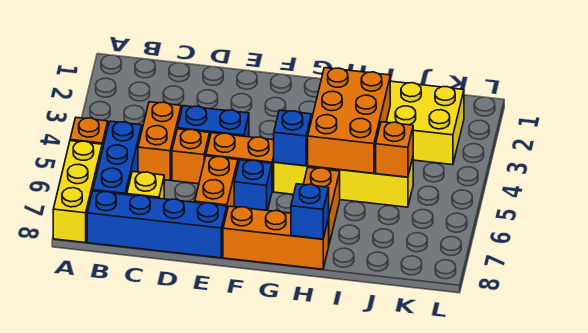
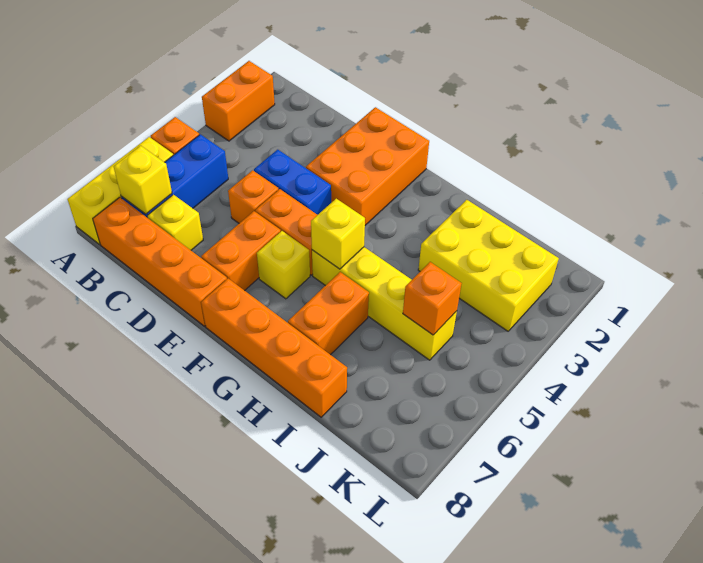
none -> yellow 1x1 brick [114,146,172,214]
blue 1x4 brick [87,191,227,258] -> orange 1x4 brick [93,198,227,326]
orange 1x2 brick [138,102,181,180] -> orange 1x2 brick moved to [202,61,275,141]
blue 1x1 brick [234,160,272,211] -> yellow 1x1 brick [257,231,310,299]
orange 1x3 brick [223,206,329,269] -> orange 1x4 brick [201,279,347,417]
blue 1x1 brick [273,110,311,166] -> yellow 1x1 brick [311,199,365,269]
orange 2x3 brick [308,68,390,173] -> orange 2x3 brick moved to [306,107,429,225]
blue 1x1 brick [291,184,329,239] -> none

